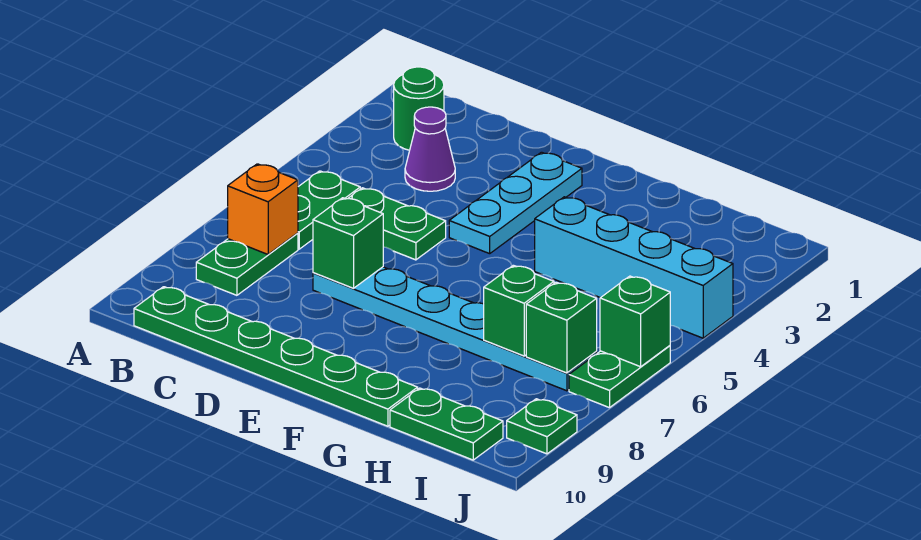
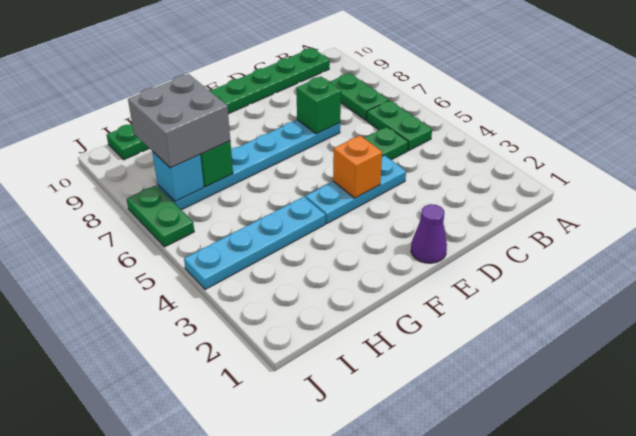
green 1x1 round brick [394,67,444,150] -> none
orange 1x1 brick [228,164,298,254] -> orange 1x1 brick moved to [333,135,382,198]
purple 1x1 cone [405,107,455,191] -> purple 1x1 cone moved to [411,204,447,263]
cyan 1x3 plate [449,152,582,254] -> cyan 1x3 plate turned to [305,155,406,223]
cyan 1x4 brick [535,197,733,338] -> cyan 1x4 plate [184,197,325,290]
none -> grey 2x2 brick [128,74,230,168]
green 1x1 brick [526,282,597,373] -> cyan 1x1 brick [152,151,204,201]
green 1x1 brick [600,276,670,367] -> none
green 1x1 plate [507,399,577,454] -> none

